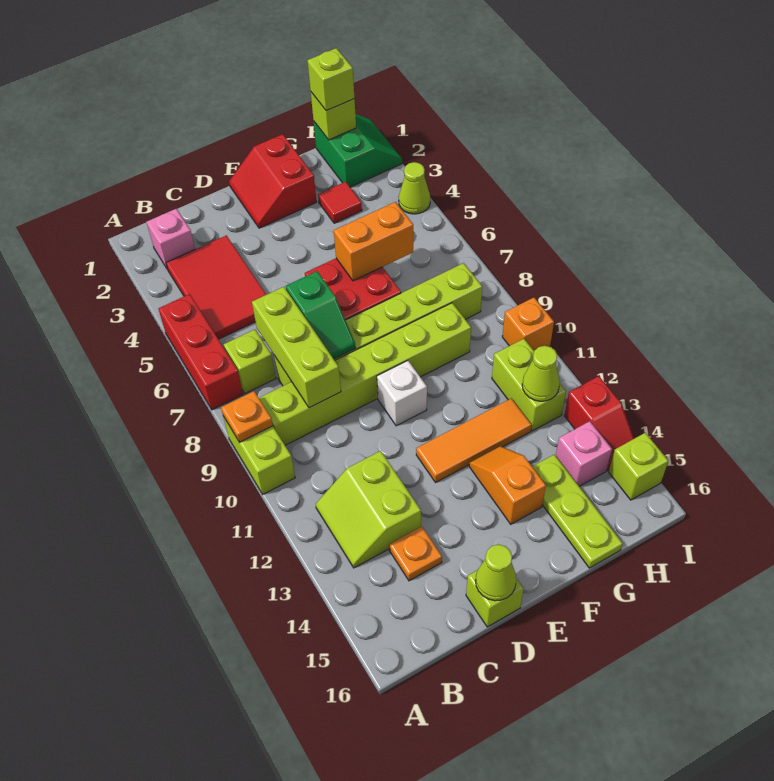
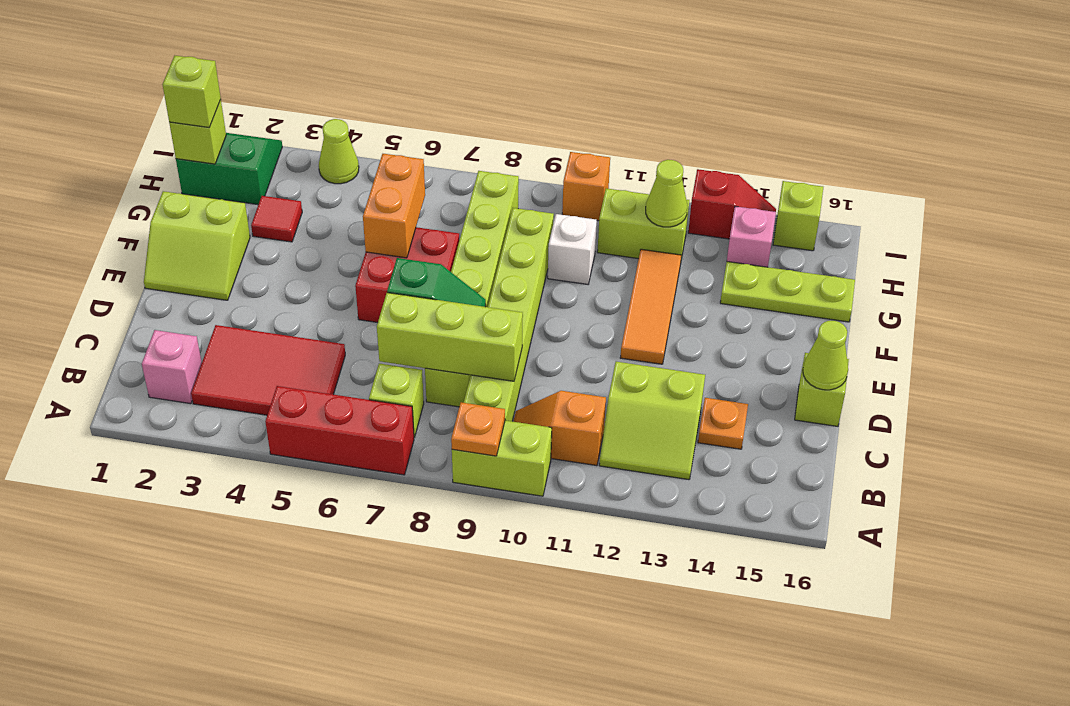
red 2x2 slope [229,134,317,228] -> lime 2x2 slope [144,191,250,300]
white 1x1 brick [377,361,427,426] -> white 1x1 brick moved to [548,214,597,284]
orange 1x2 slope [469,446,546,524] -> orange 1x2 slope moved to [513,391,606,466]

